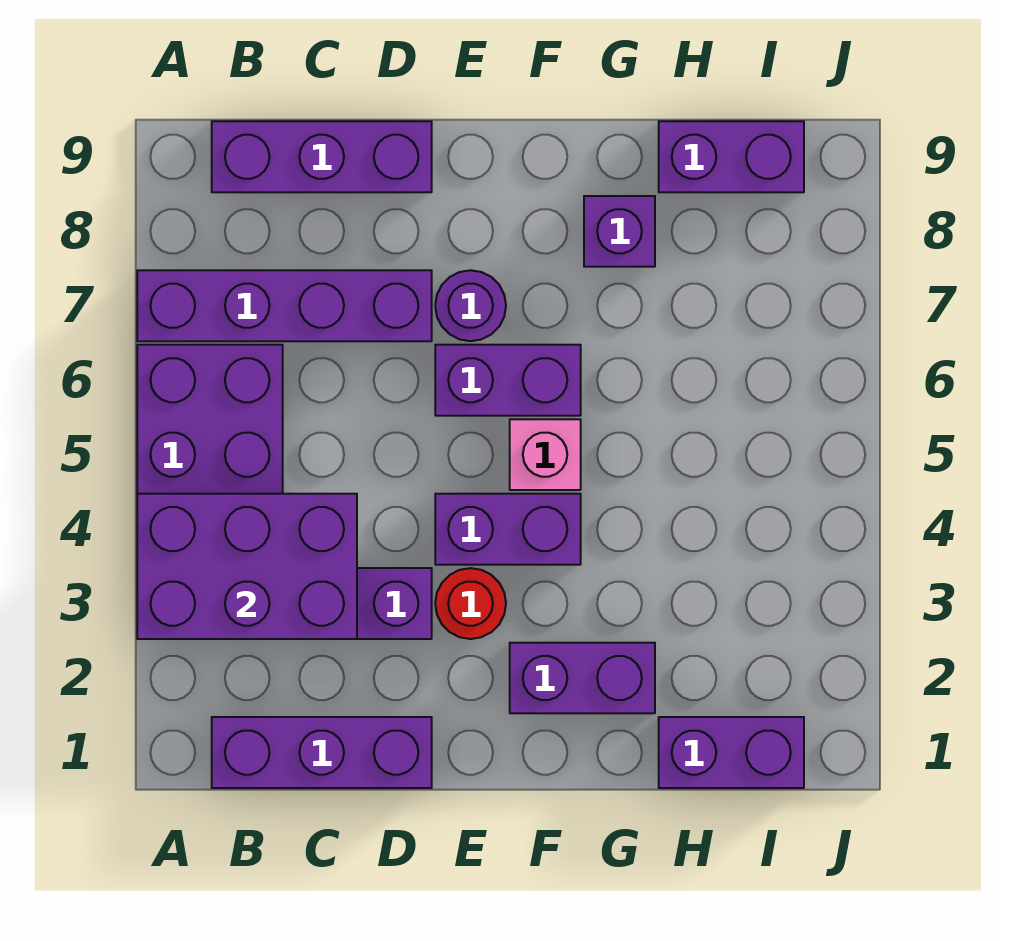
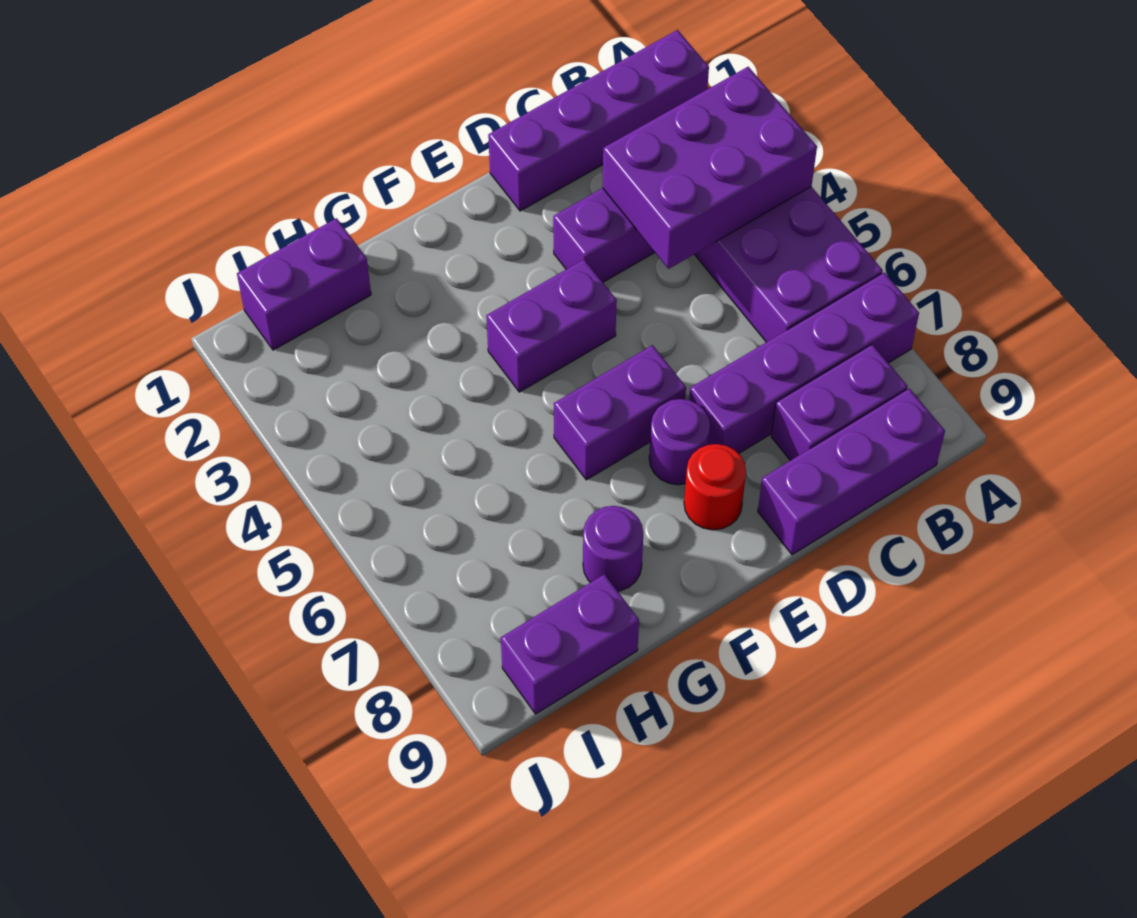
purple 1x3 brick [212,717,432,788] -> purple 1x4 brick [488,30,709,211]
red 1x1 round brick [435,568,506,639] -> red 1x1 round brick moved to [684,444,746,530]
purple 1x2 brick [510,643,655,713] -> purple 1x2 brick moved to [771,344,907,461]
pink 1x1 brick [510,419,581,490] -> none
purple 1x1 brick [584,196,655,267] -> purple 1x1 round brick [583,506,643,591]

